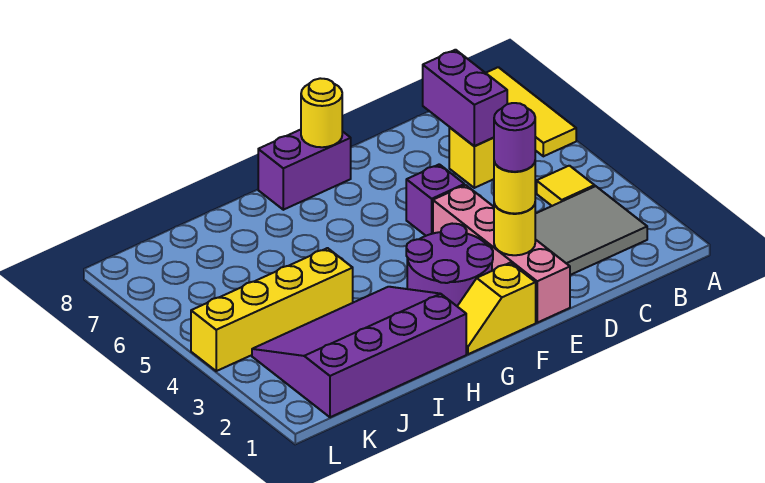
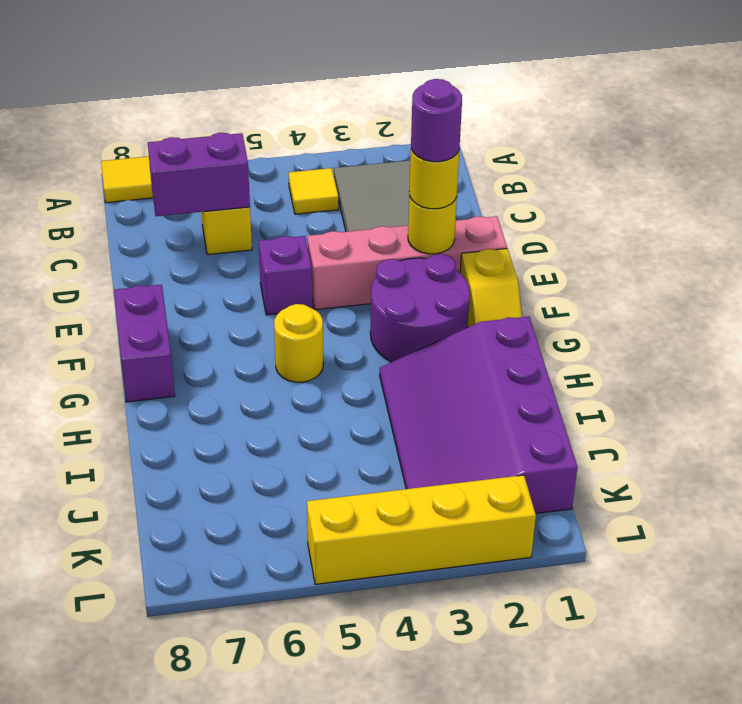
yellow 1x1 round brick [301,78,342,147] -> yellow 1x1 round brick moved to [274,304,323,382]
yellow 1x4 brick [191,248,353,371] -> yellow 1x4 brick turned to [307,475,536,584]

